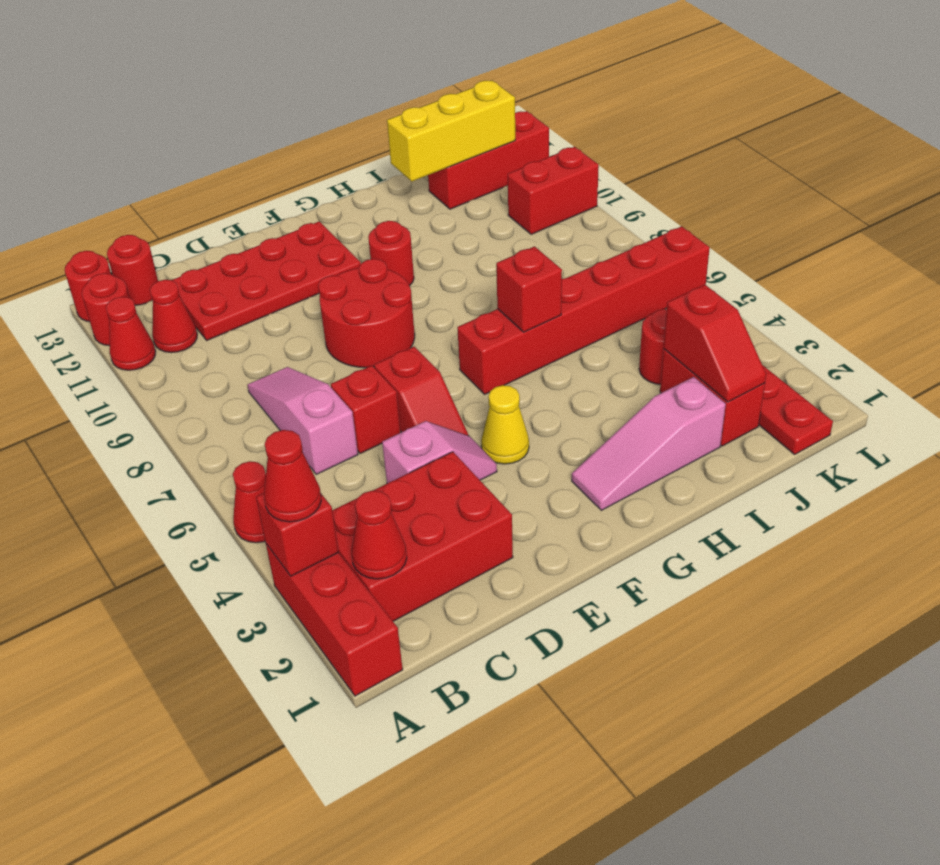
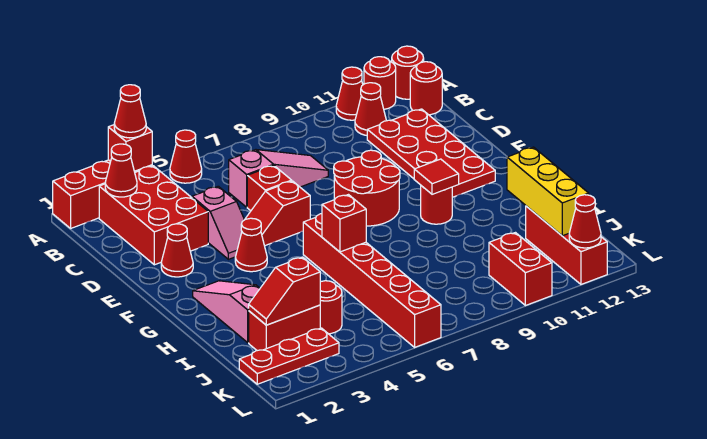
none -> red 1x1 cone [161,224,193,277]
yellow 1x1 cone [481,385,529,464] -> red 1x1 cone [235,218,267,272]
none -> red 1x1 tile [414,159,459,194]
none -> red 1x1 cone [569,195,601,248]

